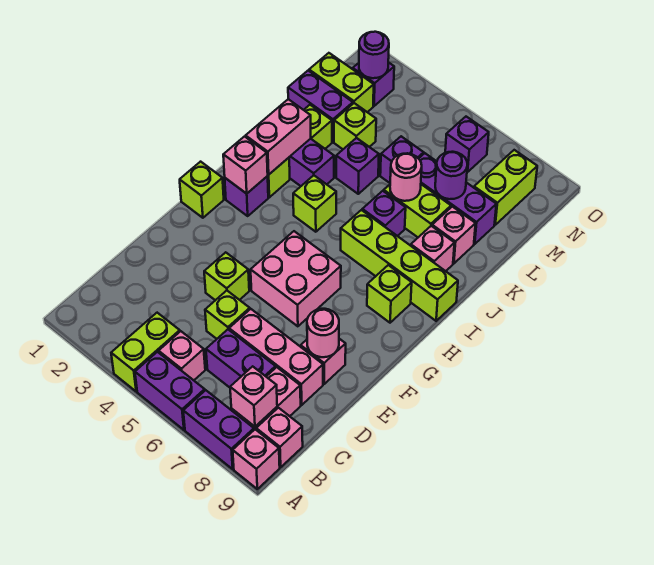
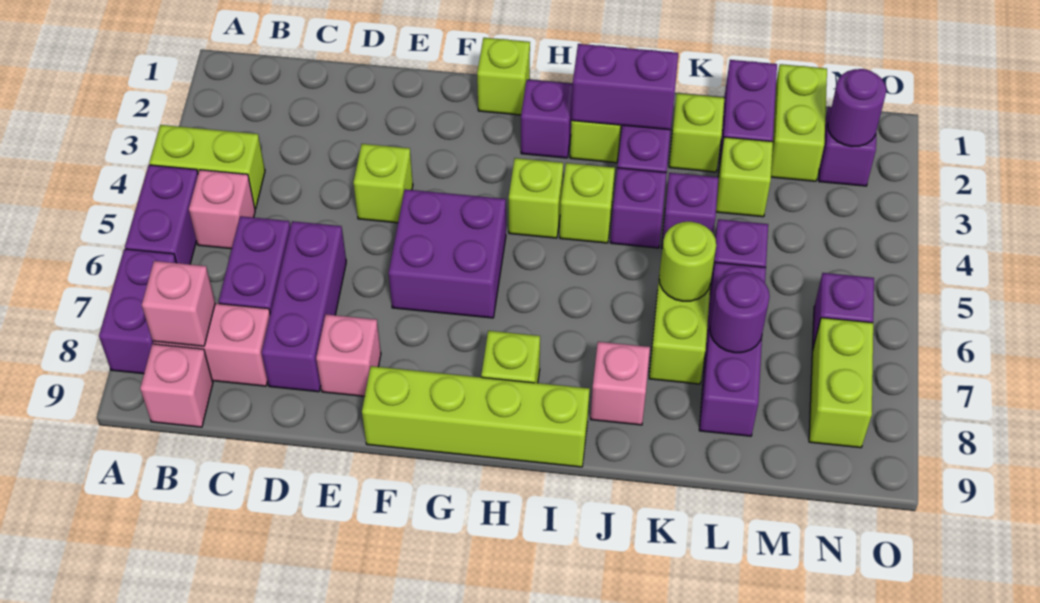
pink 1x1 brick [233,429,280,489] -> none
lime 1x1 brick [205,291,250,339] -> lime 1x1 brick moved to [509,158,563,238]
pink 1x3 brick [229,309,323,405] -> purple 1x3 brick [262,221,346,392]
pink 1x1 round brick [307,309,339,357] -> none
pink 2x2 brick [251,231,341,326] -> purple 2x2 brick [389,189,506,318]
pink 1x1 brick [223,137,268,194] -> none
pink 1x2 brick [246,99,311,175] -> purple 1x2 brick [571,44,678,130]
lime 1x4 brick [341,210,458,321] -> lime 1x4 brick turned to [362,366,590,467]
purple 1x1 brick [362,191,406,236] -> purple 1x1 brick moved to [610,168,667,248]
pink 1x1 round brick [390,153,422,201] -> lime 1x1 round brick [659,222,716,301]
pink 1x1 brick [432,207,476,263] -> none
lime 1x2 brick [474,150,537,225] -> lime 1x2 brick turned to [809,318,873,448]

